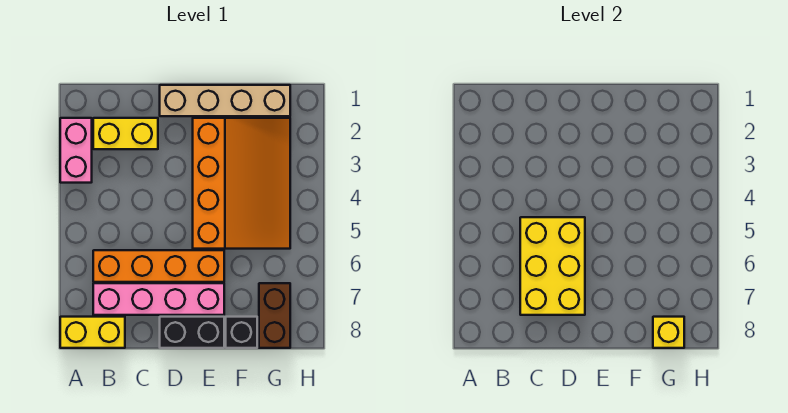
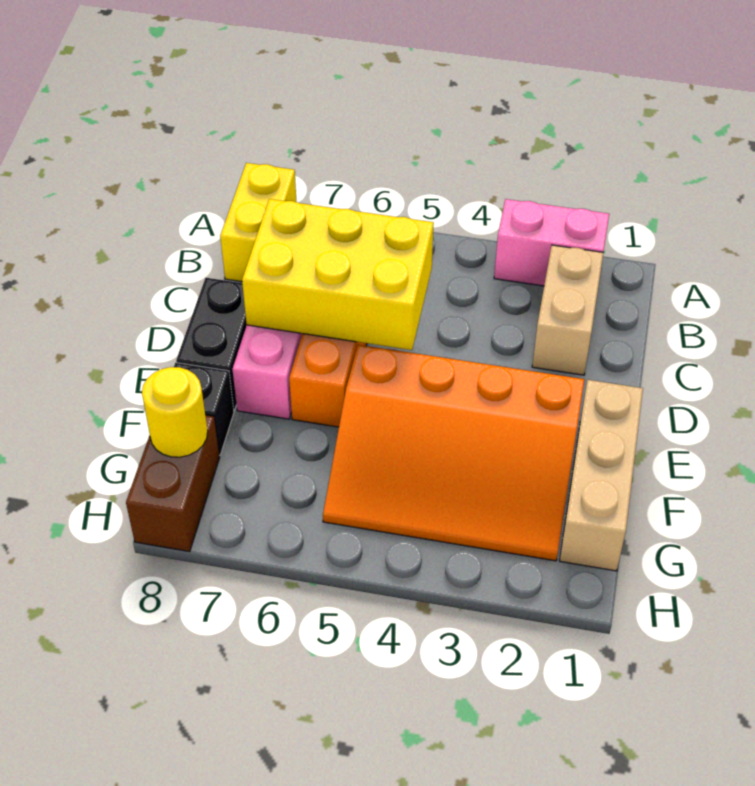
yellow 1x2 brick [93,118,158,149] -> tan 1x2 brick [532,245,603,375]
tan 1x4 brick [160,85,290,116] -> tan 1x3 brick [560,380,643,571]
brown 1x2 brick [259,283,290,348] -> brown 1x2 brick turned to [126,415,220,552]
yellow 1x1 brick [653,317,684,348] -> yellow 1x1 round brick [142,367,208,457]

